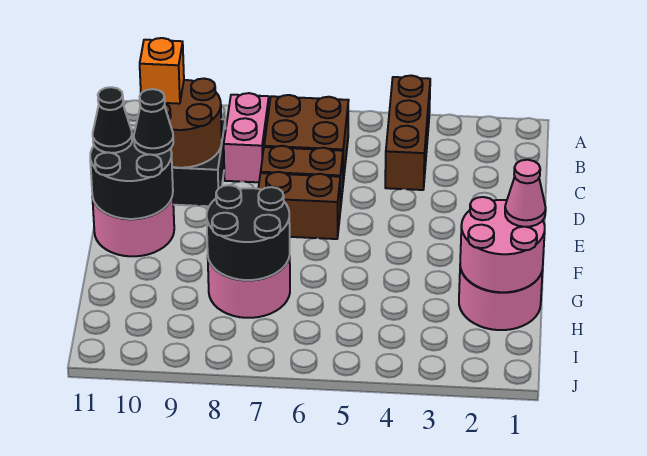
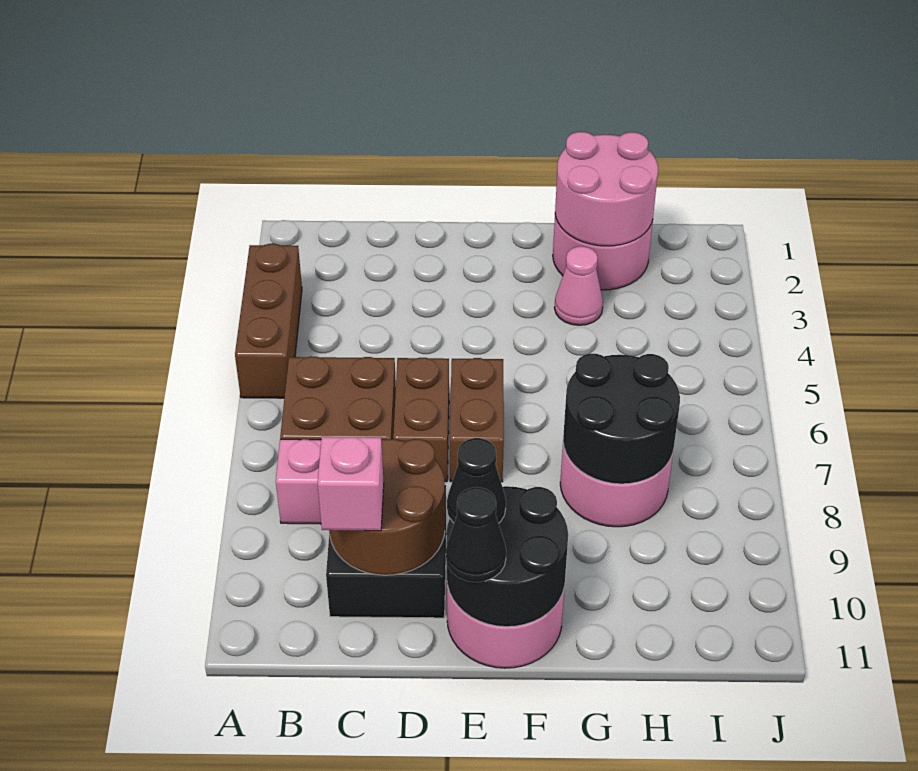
brown 1x3 brick [385,76,430,190] -> brown 1x3 brick turned to [235,244,302,398]
orange 1x1 brick [140,38,184,104] -> pink 1x1 brick [318,437,384,531]
pink 1x1 cone [505,160,546,227] -> pink 1x1 cone moved to [555,246,603,325]

